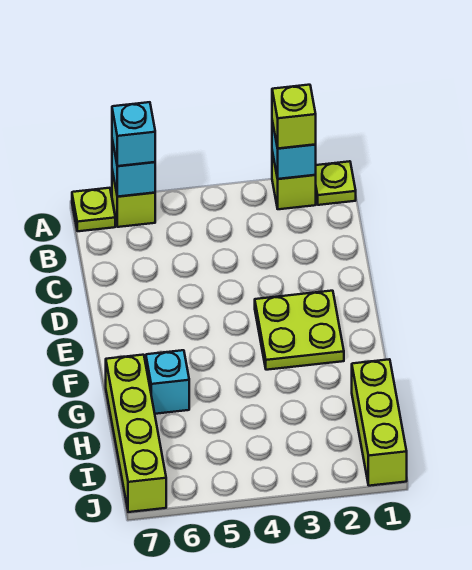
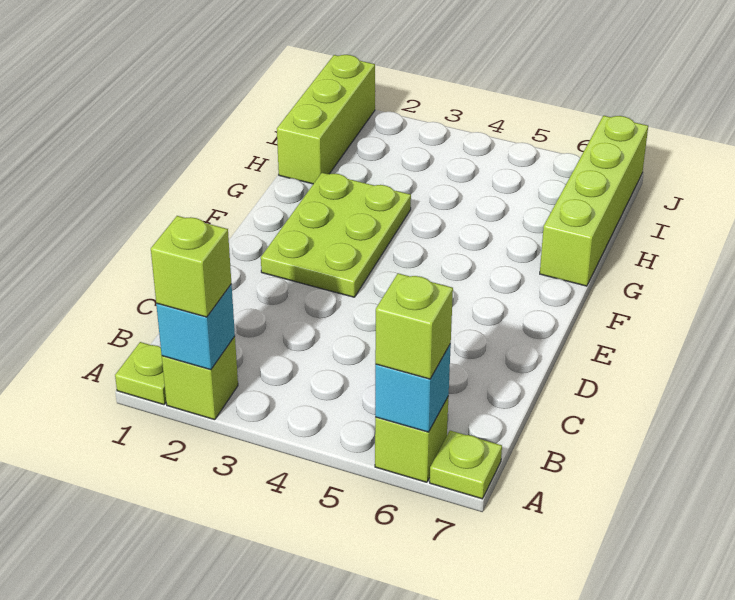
cyan 1x1 brick [112,102,155,166] -> lime 1x1 brick [375,273,453,379]
lime 2x2 plate [255,291,344,370] -> lime 2x3 plate [261,173,411,297]
cyan 1x1 brick [146,350,189,414] -> none

